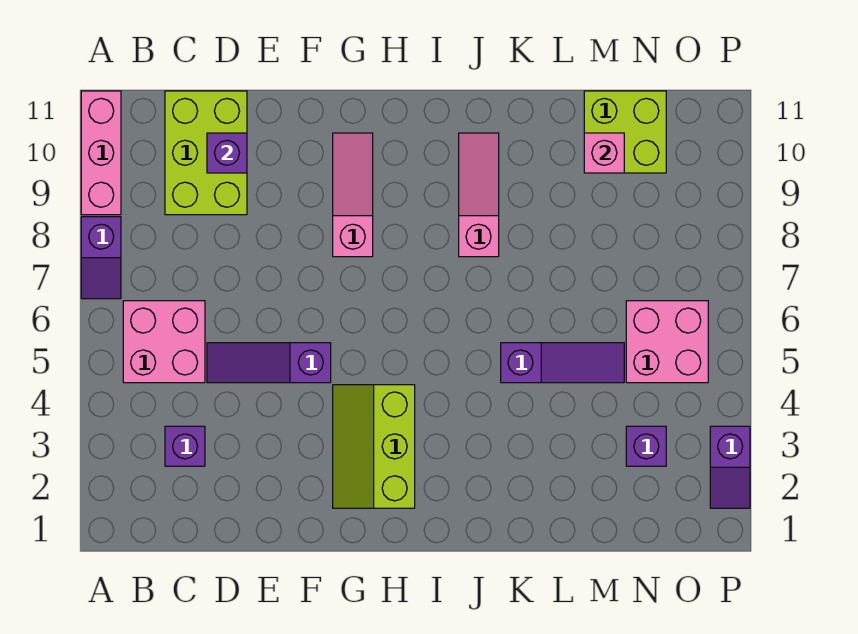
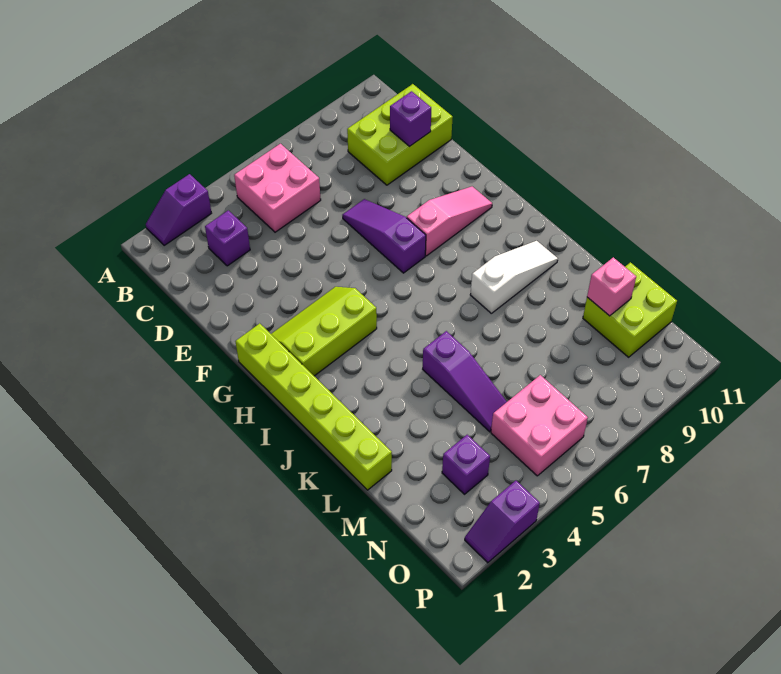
purple 1x2 slope [81,217,121,299] -> purple 1x2 slope moved to [146,174,211,245]
pink 1x3 brick [81,91,121,215] -> none
purple 1x3 slope [207,343,331,383] -> purple 1x3 slope moved to [342,199,426,273]
none -> lime 1x6 brick [235,323,392,490]
pink 1x3 slope [459,133,499,257] -> white 1x3 slope [470,241,558,313]

